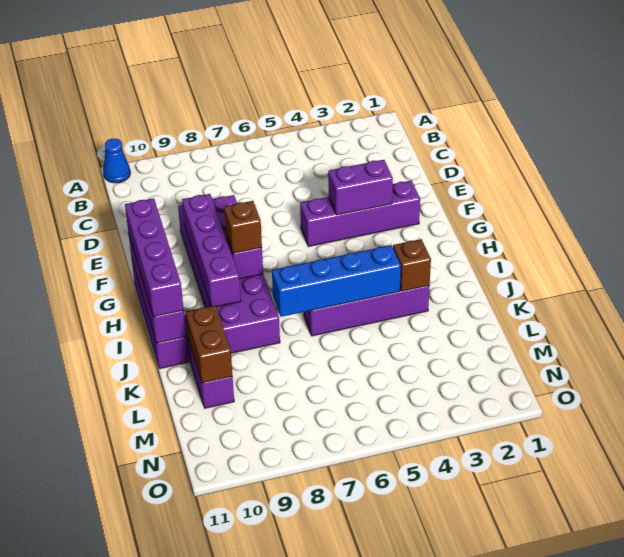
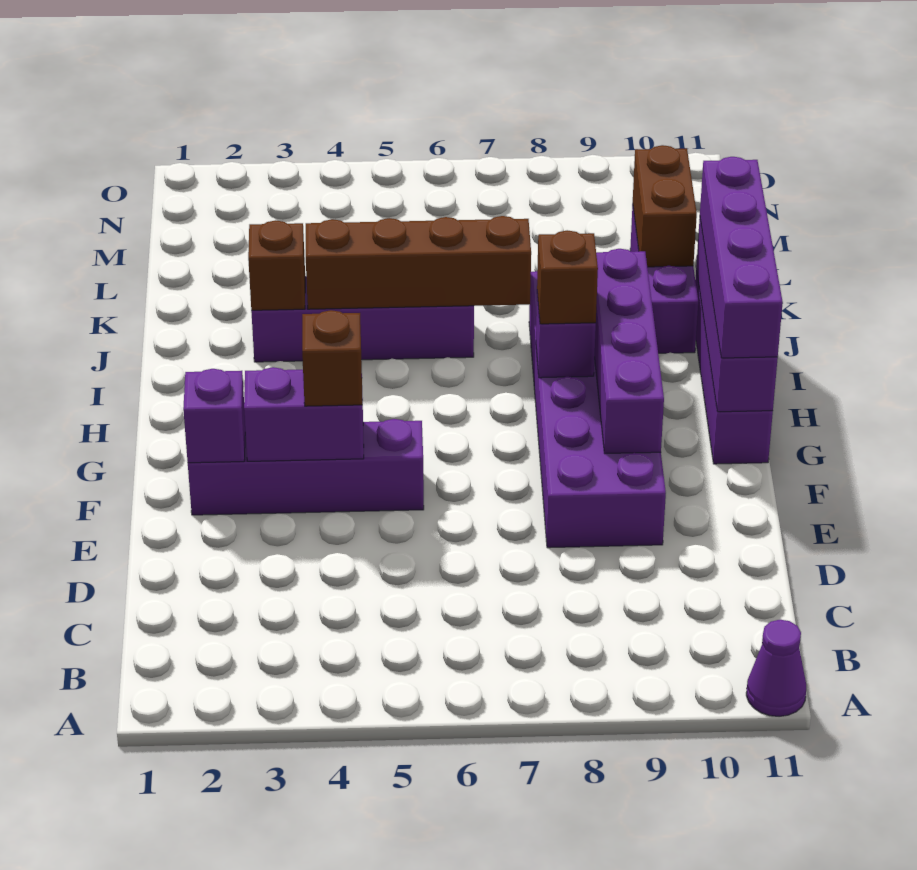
blue 1x1 cone [103,139,130,183] -> purple 1x1 cone [746,620,806,716]
none -> purple 1x1 brick [183,369,245,463]
none -> brown 1x1 brick [302,310,362,406]
blue 1x4 brick [272,245,401,317] -> brown 1x4 brick [306,216,531,309]

